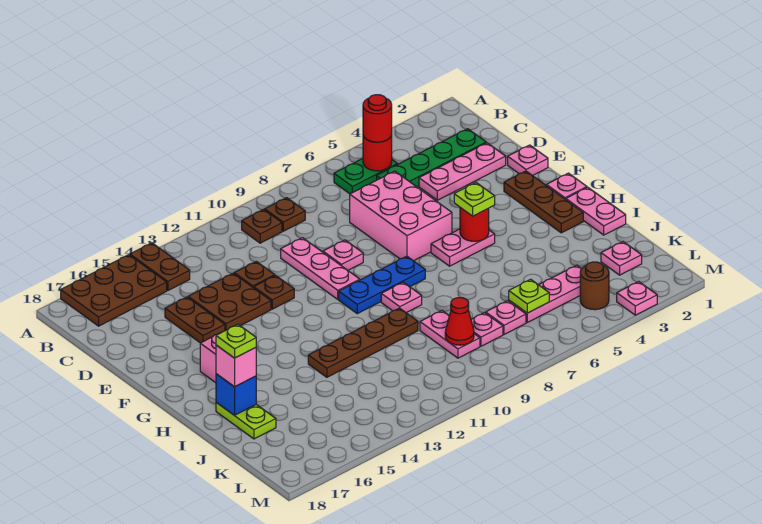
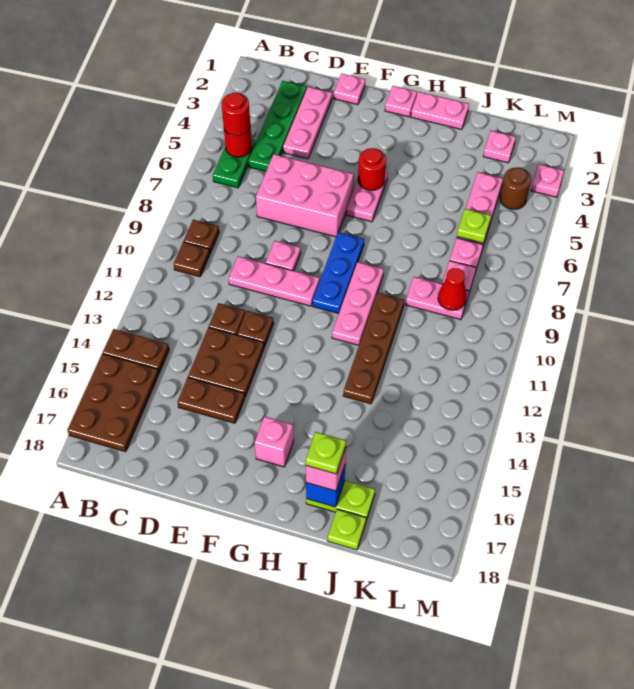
brown 1x3 plate [504,171,583,233] -> none
lime 1x1 plate [454,183,495,216] -> lime 1x1 plate moved to [328,509,366,550]
pink 1x1 plate [381,282,422,313] -> pink 1x3 plate [332,262,384,345]

